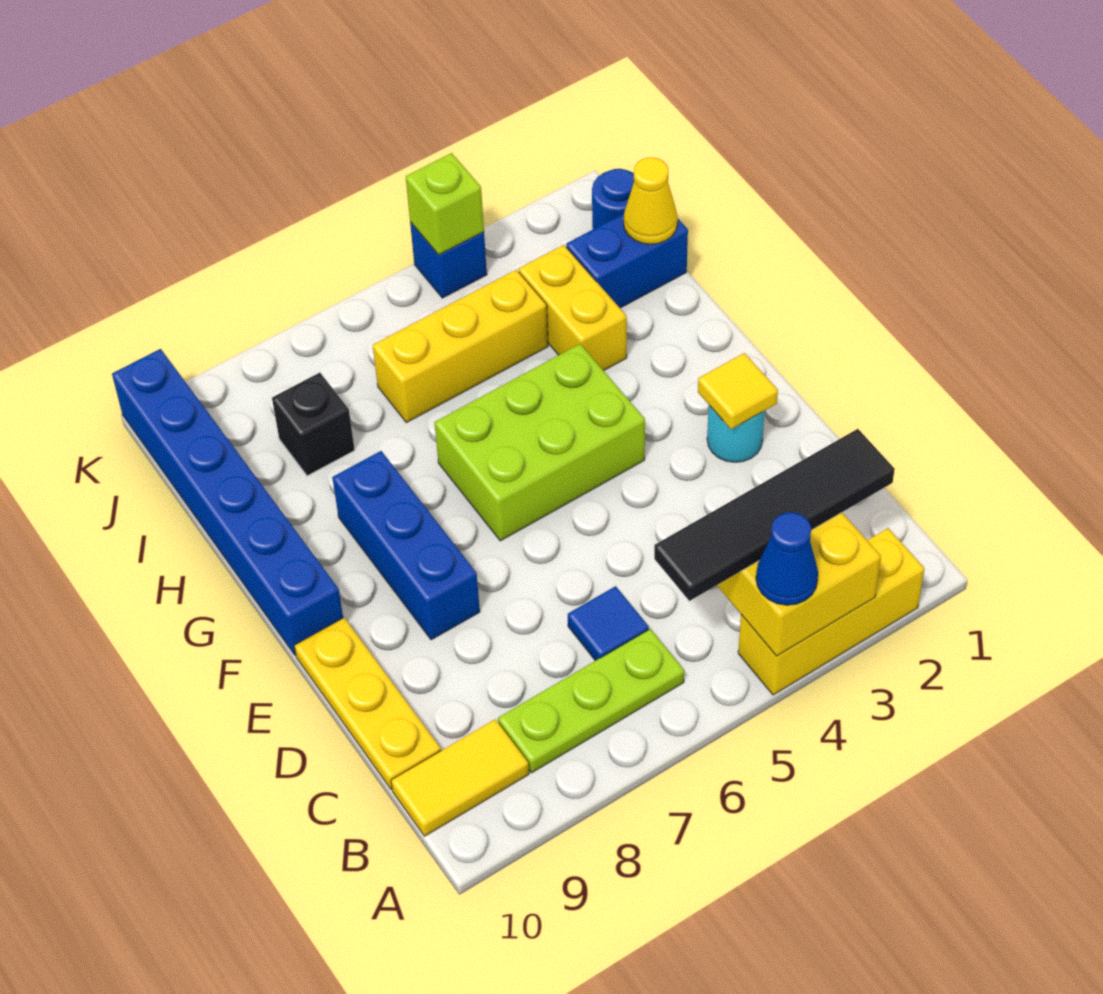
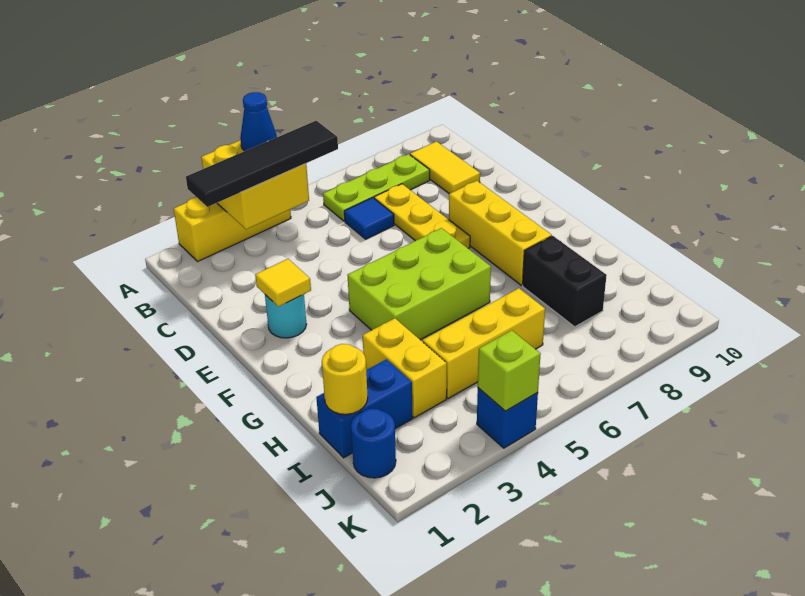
yellow 1x2 tile [391,719,529,836] -> yellow 1x2 tile turned to [410,141,480,194]
yellow 1x3 plate [294,618,441,789] -> yellow 1x3 plate moved to [374,184,470,248]
blue 1x3 brick [332,451,480,640] -> yellow 1x3 brick [449,181,552,285]
blue 1x6 brick [112,349,343,656] -> none
yellow 1x1 cone [624,158,678,244] -> yellow 1x1 round brick [322,344,368,414]
black 1x1 brick [272,373,355,476] -> black 1x2 brick [523,236,607,327]

